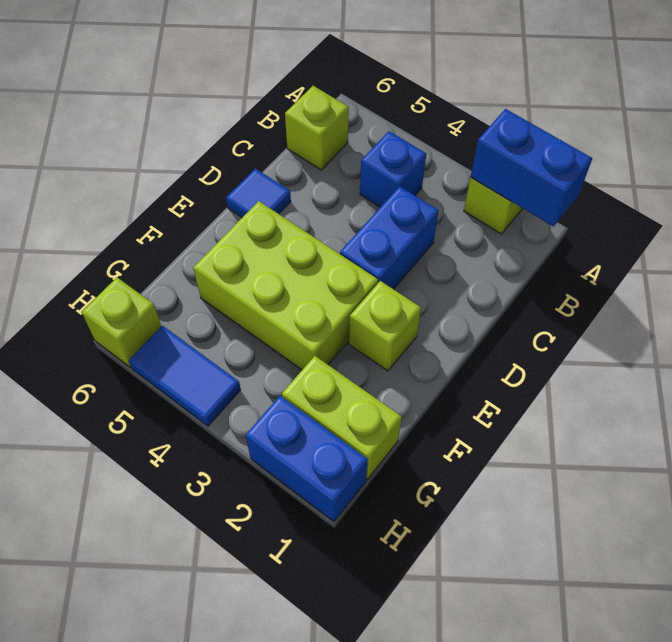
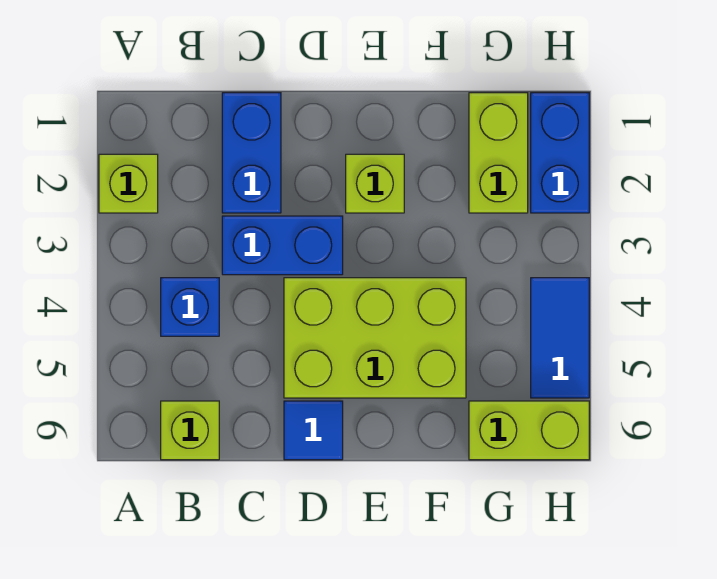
blue 1x2 brick [471,109,592,227] -> blue 1x2 brick moved to [222,93,281,213]
lime 2x3 brick [193,201,378,370] -> lime 2x3 brick turned to [284,278,466,398]
lime 1x1 brick [82,278,161,367] -> lime 1x2 brick [469,401,589,460]

